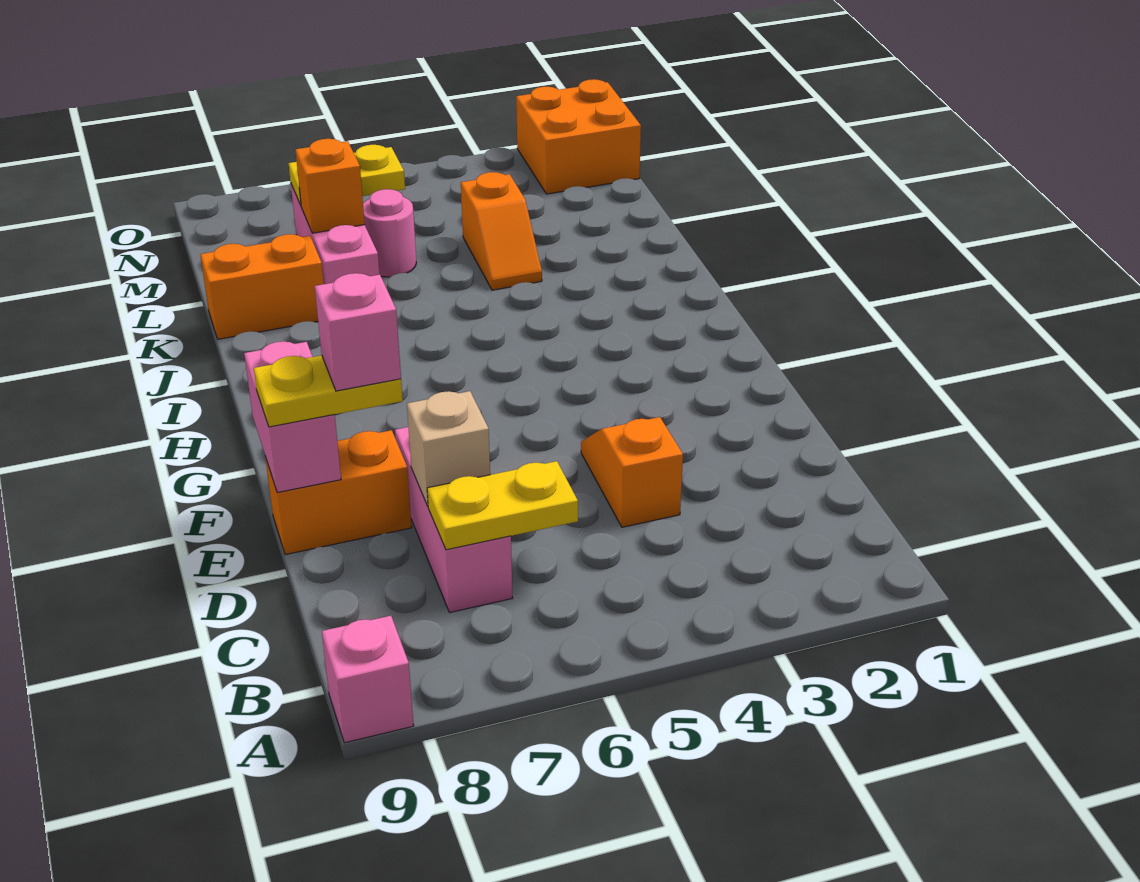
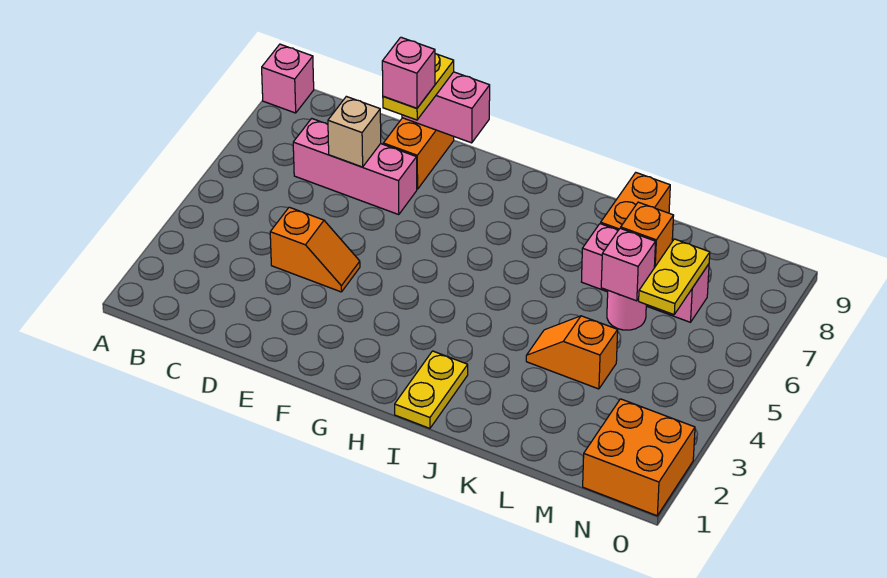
yellow 1x2 plate [427,461,578,550] -> yellow 1x2 plate moved to [395,351,468,428]
none -> pink 1x1 brick [601,228,655,301]

